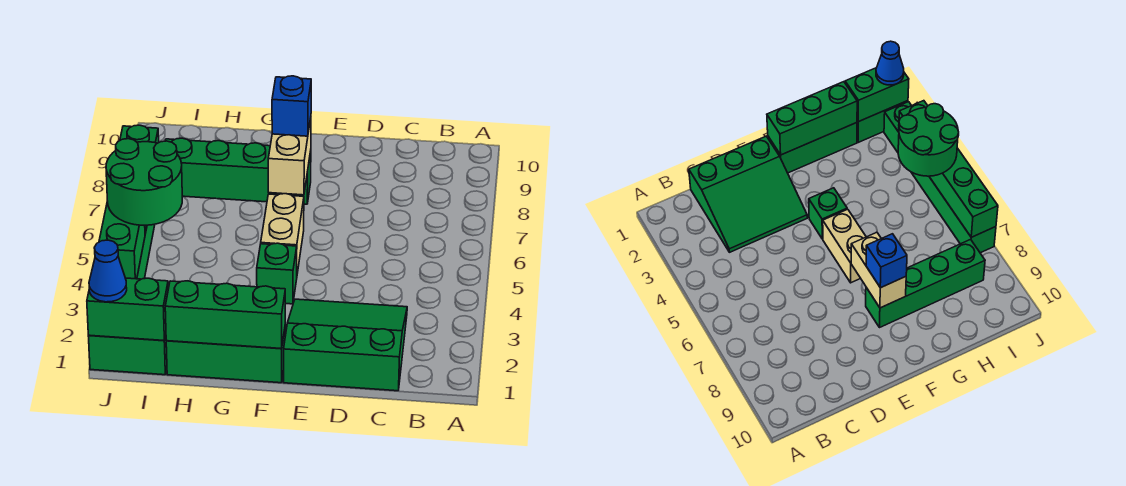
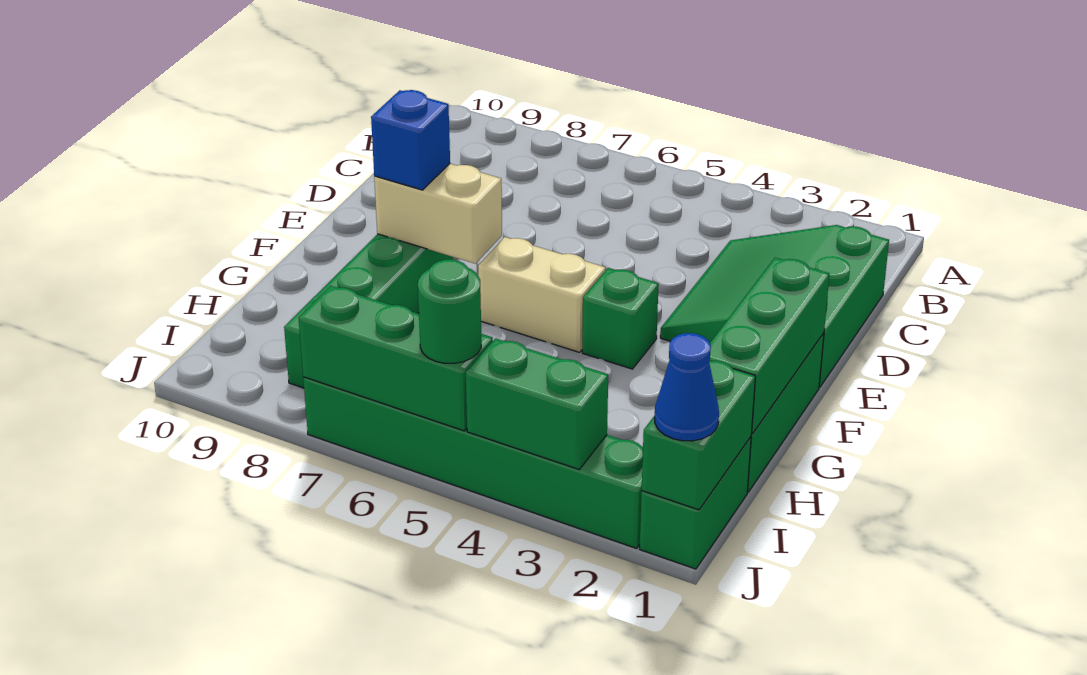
green 2x2 round brick [106,139,182,225] -> green 1x1 round brick [418,260,481,363]

